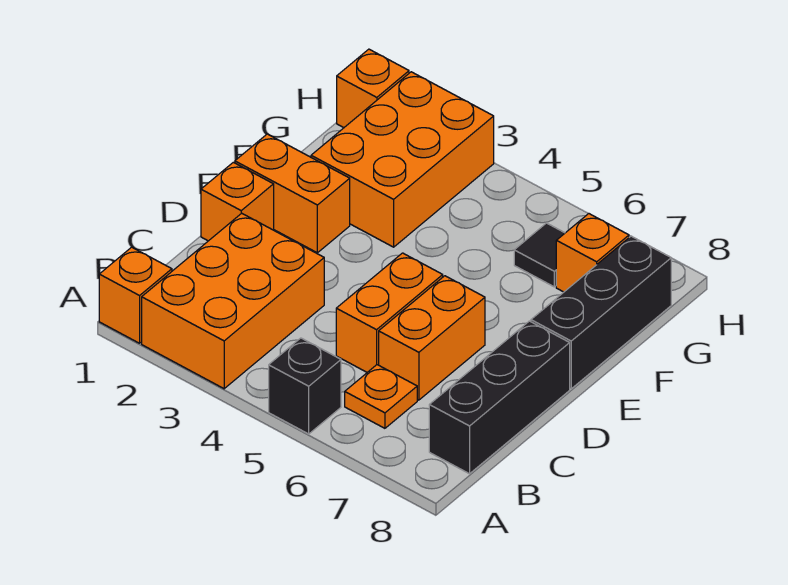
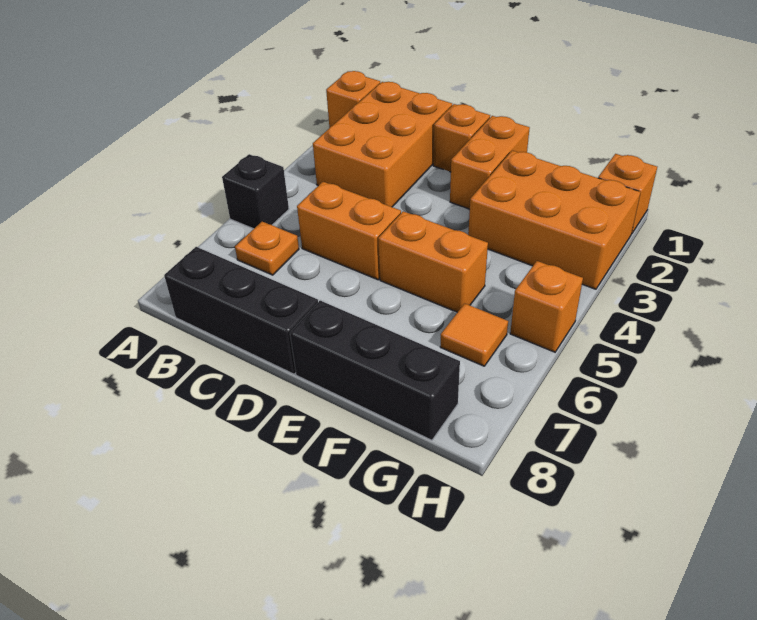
orange 2x3 brick [142,213,324,389] -> orange 2x3 brick turned to [313,82,452,207]
orange 1x2 brick [379,276,485,400] -> orange 1x2 brick moved to [378,211,488,312]
black 1x1 tile [514,223,565,287] -> orange 1x1 tile [440,303,508,366]
orange 1x1 brick [556,214,629,292] -> orange 1x1 brick moved to [510,261,583,352]

